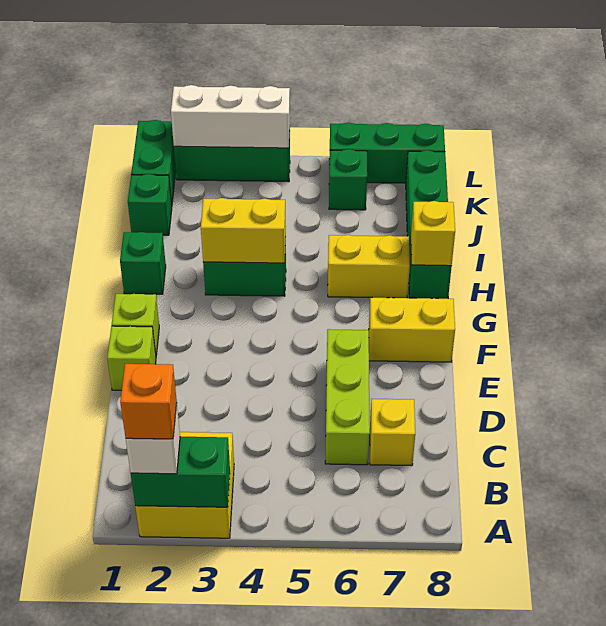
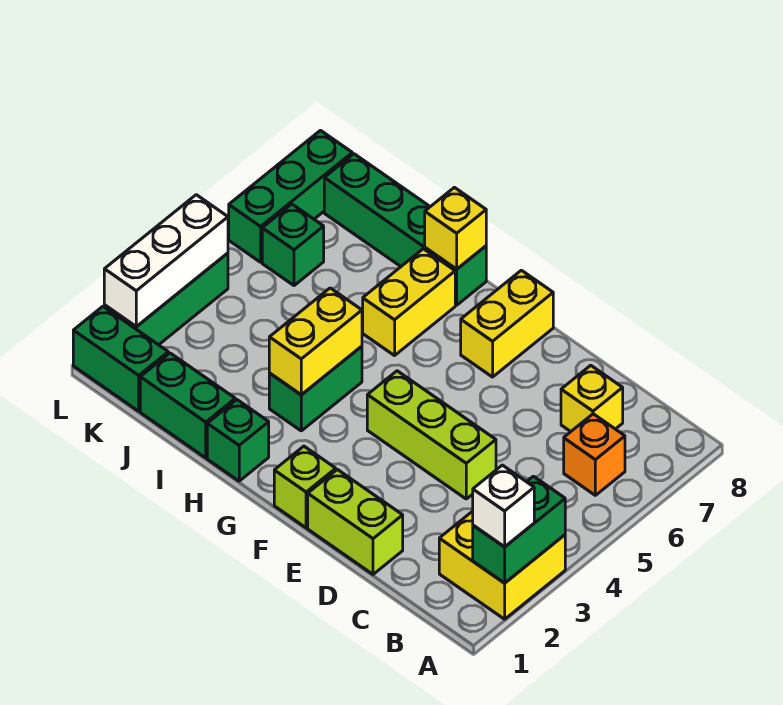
orange 1x1 brick [120,364,177,439] -> orange 1x1 brick moved to [564,414,625,495]
lime 1x3 brick [325,329,370,465] -> lime 1x3 brick moved to [367,371,496,499]
lime 1x1 brick [107,326,156,390] -> lime 1x2 brick [308,470,403,574]
green 1x1 brick [128,174,172,235] -> green 1x2 brick [140,353,235,458]

